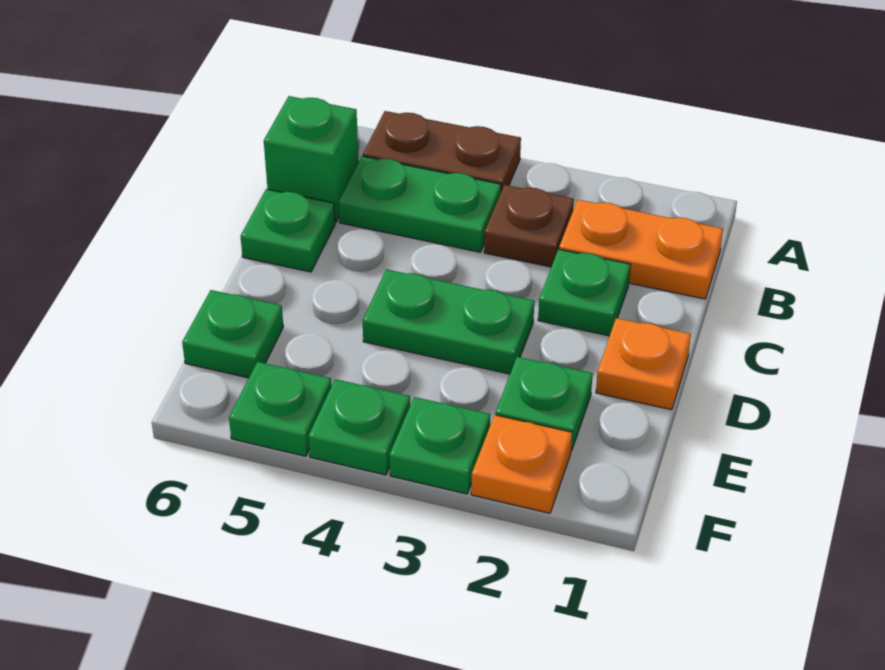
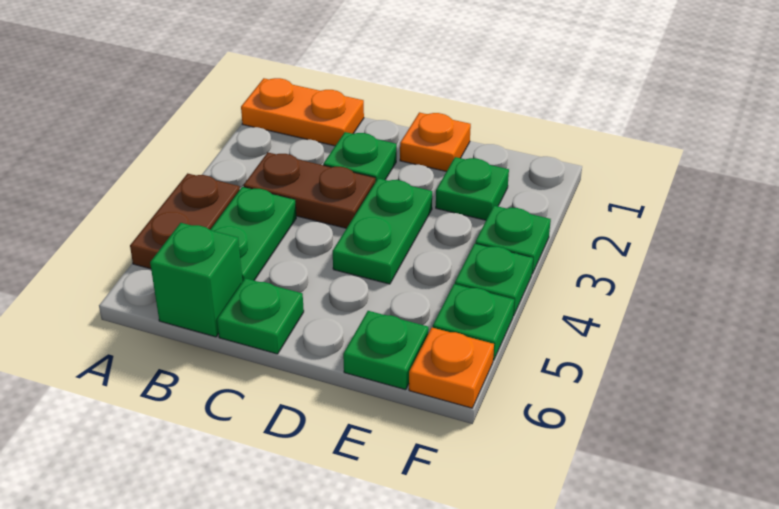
orange 1x2 plate [559,200,723,299] -> orange 1x2 plate turned to [241,78,364,146]
brown 1x1 plate [484,185,574,267] -> brown 1x2 plate [243,152,375,228]
orange 1x1 plate [471,415,572,513] -> orange 1x1 plate moved to [409,328,494,408]

